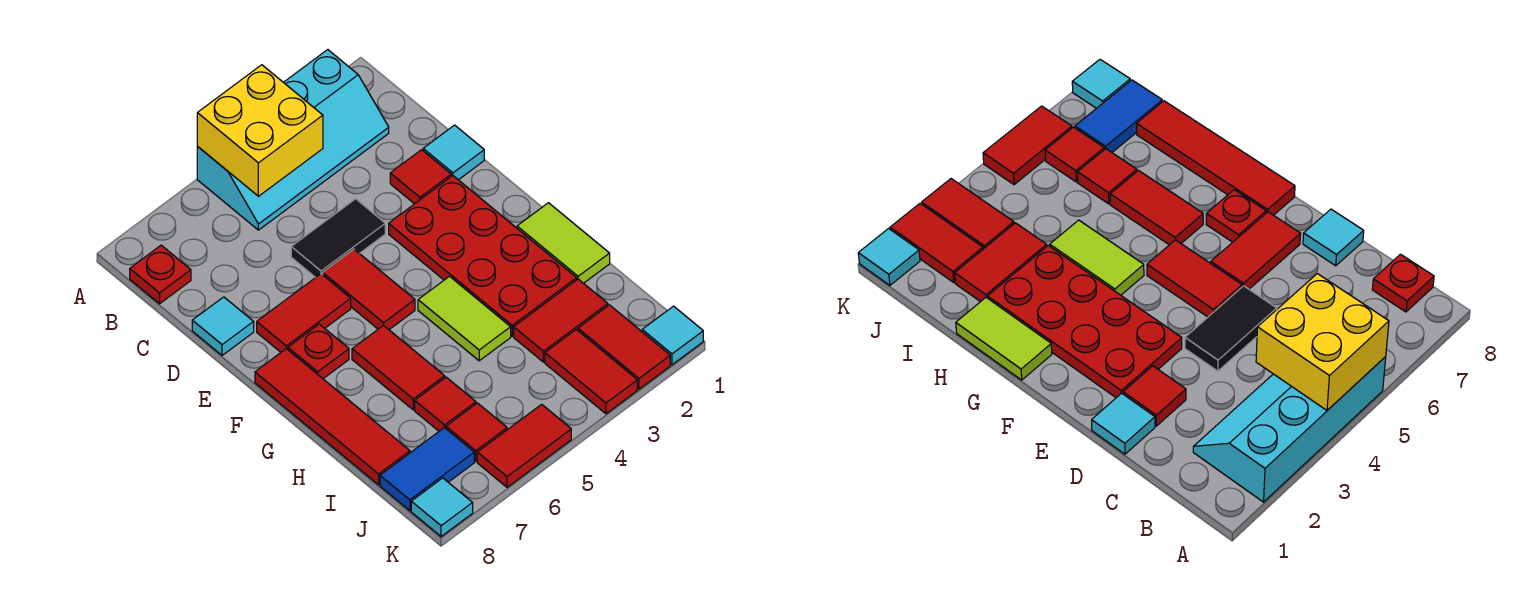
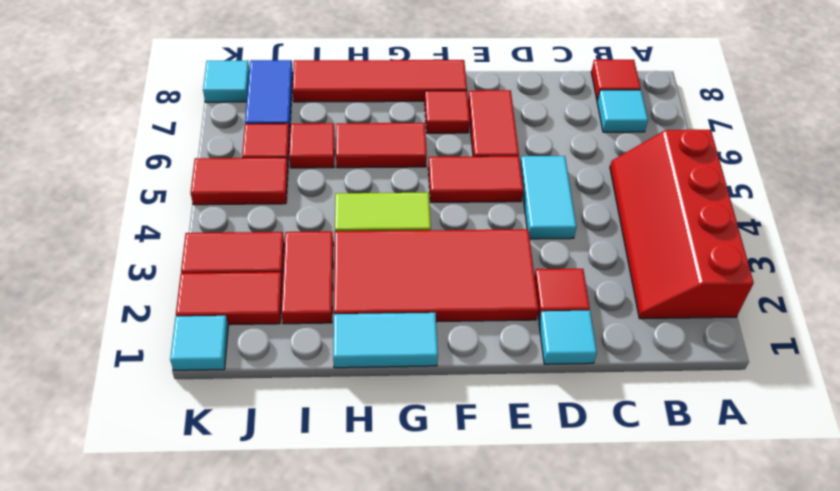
cyan 2x4 slope [197,50,389,230] -> red 2x4 slope [610,129,754,319]
yellow 2x2 brick [197,65,323,196] -> none
red 1x1 plate [130,245,191,304] -> red 1x1 tile [591,60,641,101]
black 1x2 tile [291,199,385,278] -> cyan 1x2 tile [520,156,577,239]
cyan 1x1 tile [192,297,254,355] -> cyan 1x1 tile moved to [597,90,648,132]
red 2x4 plate [389,176,577,336] -> red 2x4 tile [334,229,539,322]
red 1x1 plate [288,324,349,379] -> red 1x1 tile [425,91,470,133]
lime 1x2 tile [517,203,610,283] -> cyan 1x2 tile [333,313,438,368]
red 1x2 tile [477,404,571,487] -> red 1x2 tile turned to [191,158,288,205]

